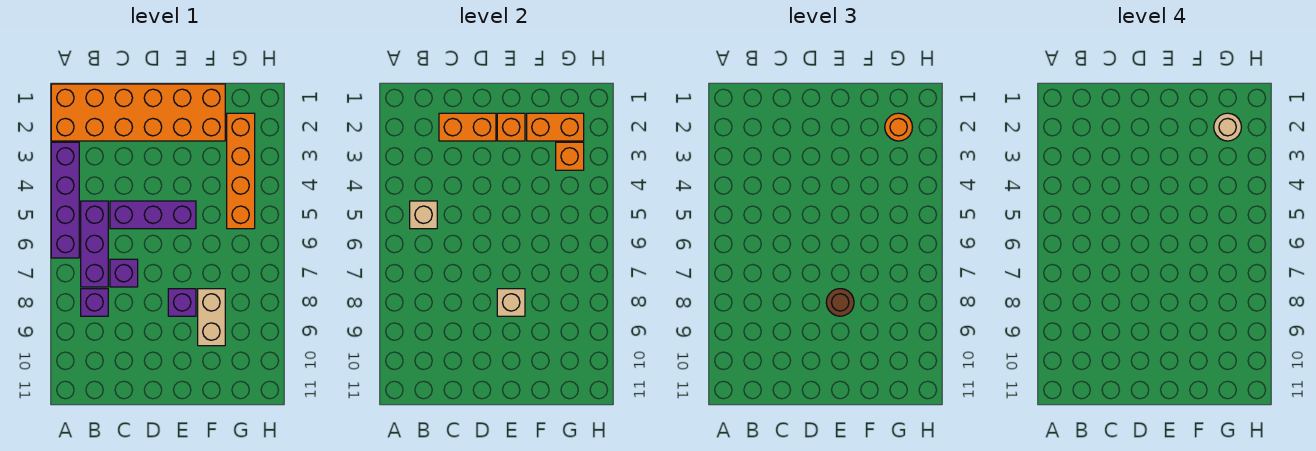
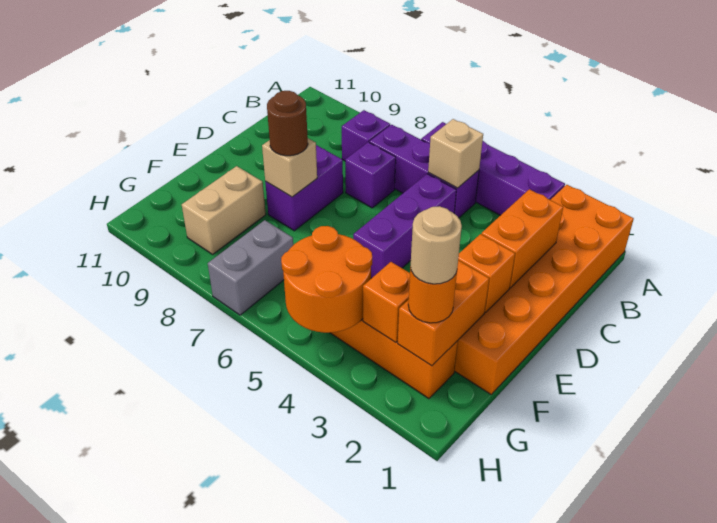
purple 1x1 brick [168,289,196,316] -> purple 1x2 brick [265,145,343,231]
tan 1x2 brick [198,289,225,346] -> tan 1x2 brick turned to [182,166,266,254]
none -> orange 2x2 round brick [281,226,372,333]
none -> grey 1x2 brick [208,220,293,315]

